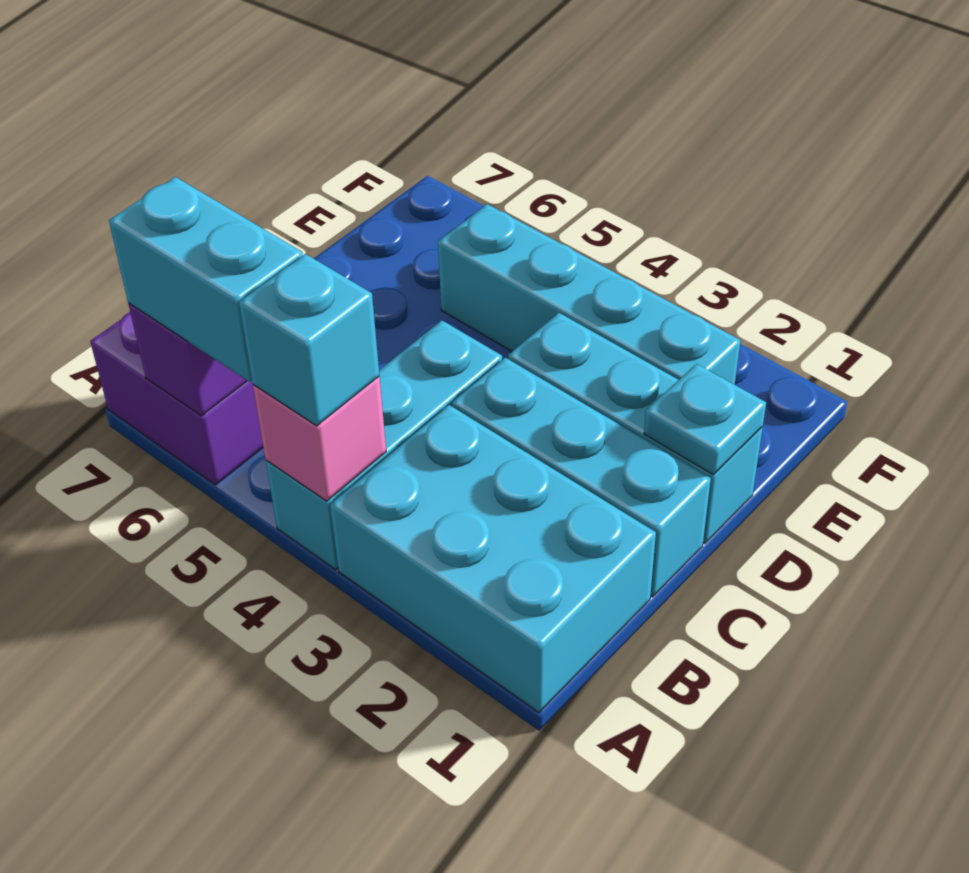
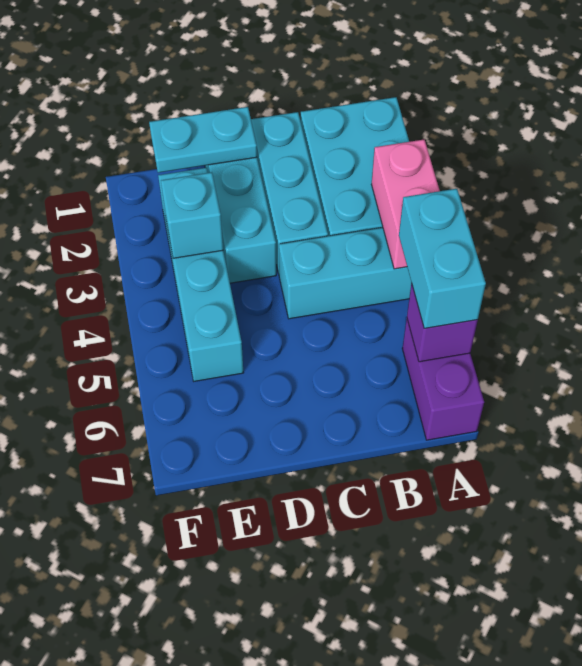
pink 1x1 brick [253,377,386,501] -> pink 1x2 brick [372,140,440,269]
cyan 1x1 brick [239,254,379,426] -> cyan 1x1 brick moved to [161,172,223,258]
cyan 1x1 plate [644,364,766,474] -> cyan 1x2 plate [149,107,257,173]

